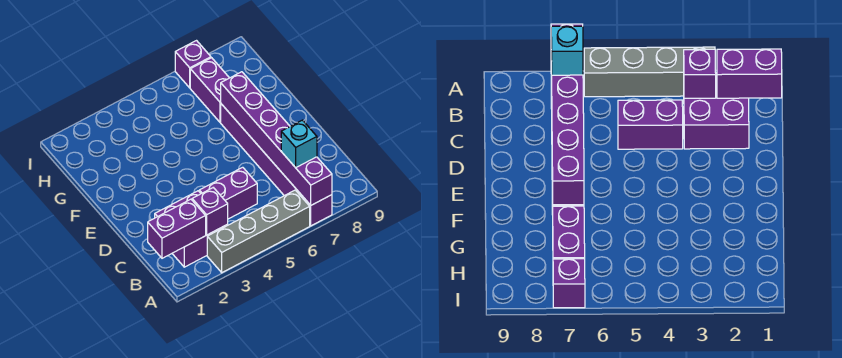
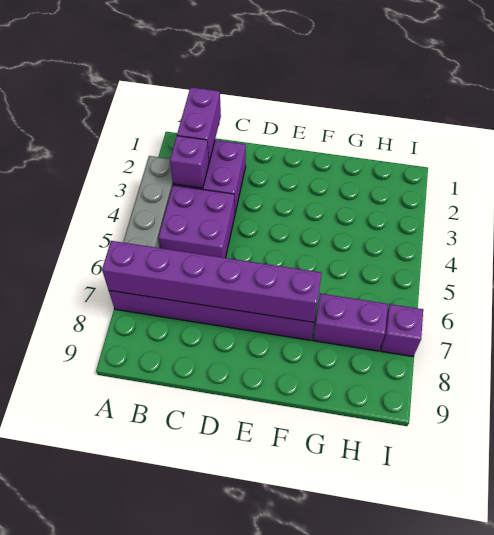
cyan 1x1 brick [281,120,317,168] -> none
purple 1x2 brick [199,167,257,219] -> purple 2x2 brick [159,186,235,258]

